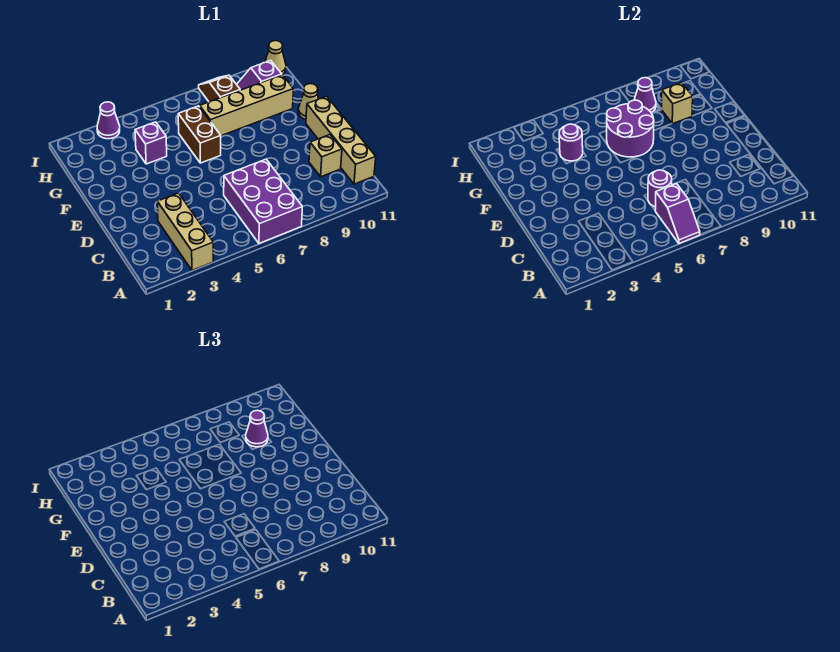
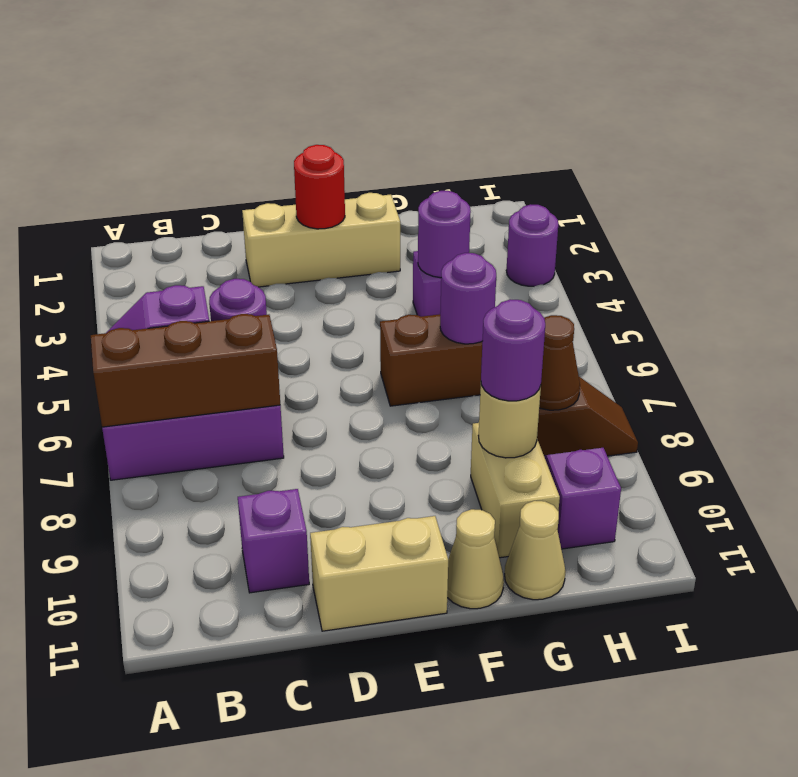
tan 1x3 brick [157,193,213,270] -> tan 1x3 brick moved to [242,193,400,287]
none -> brown 1x3 brick [91,314,280,427]
tan 1x4 brick [306,96,376,184] -> tan 1x2 brick [310,516,448,631]
tan 1x1 brick [309,135,342,177] -> purple 1x1 brick [238,489,309,593]
none -> red 1x1 round brick [294,145,345,229]
purple 2x2 round brick [607,100,654,157] -> purple 1x1 round brick [440,253,496,344]
tan 1x4 brick [200,75,293,136] -> tan 1x2 brick [471,423,560,558]
tan 1x1 brick [661,83,693,124] -> tan 1x1 round brick [478,385,541,458]
purple 1x1 cone [246,410,268,447] -> purple 1x1 round brick [481,299,545,401]
purple 1x1 cone [634,78,656,112] -> brown 1x1 cone [539,315,580,410]
purple 1x1 cone [97,102,120,139] -> purple 1x1 round brick [506,204,558,286]
tan 1x1 cone [265,41,286,75] -> tan 1x1 cone moved to [505,501,566,600]

